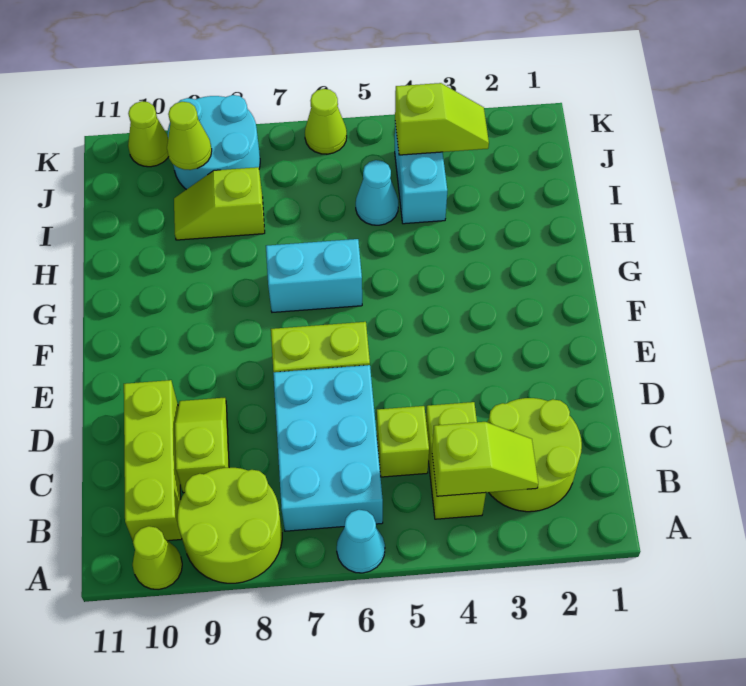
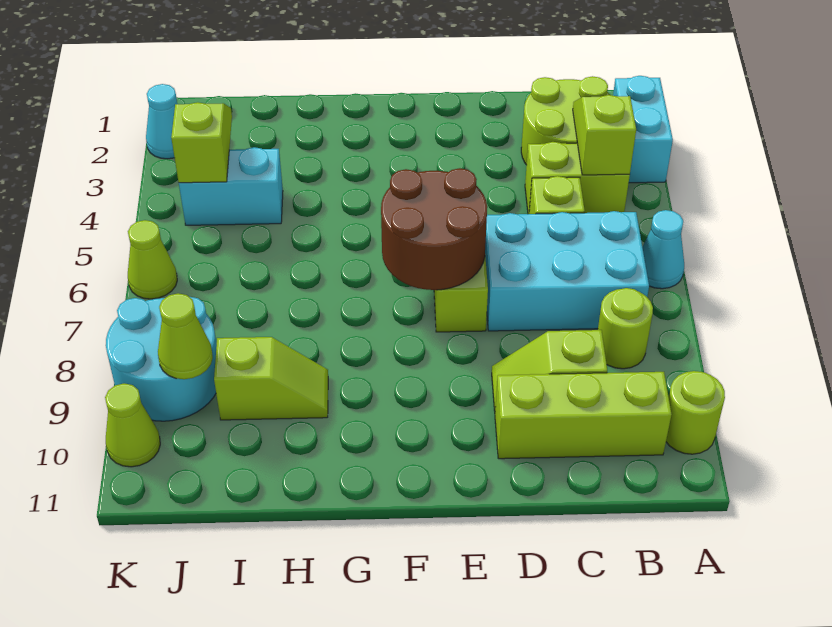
lime 2x2 round brick [177,468,282,583] -> lime 1x1 round brick [598,288,653,369]
lime 1x1 cone [133,526,182,590] -> lime 1x1 round brick [666,371,725,454]
none -> brown 2x2 round brick [381,168,487,290]
cyan 1x2 brick [266,239,362,312] -> cyan 1x2 brick moved to [613,76,673,183]
cyan 1x1 cone [356,160,398,225] -> cyan 1x1 cone moved to [146,84,177,159]
lime 1x2 slope [174,167,265,240] -> lime 1x2 slope turned to [214,337,328,420]

